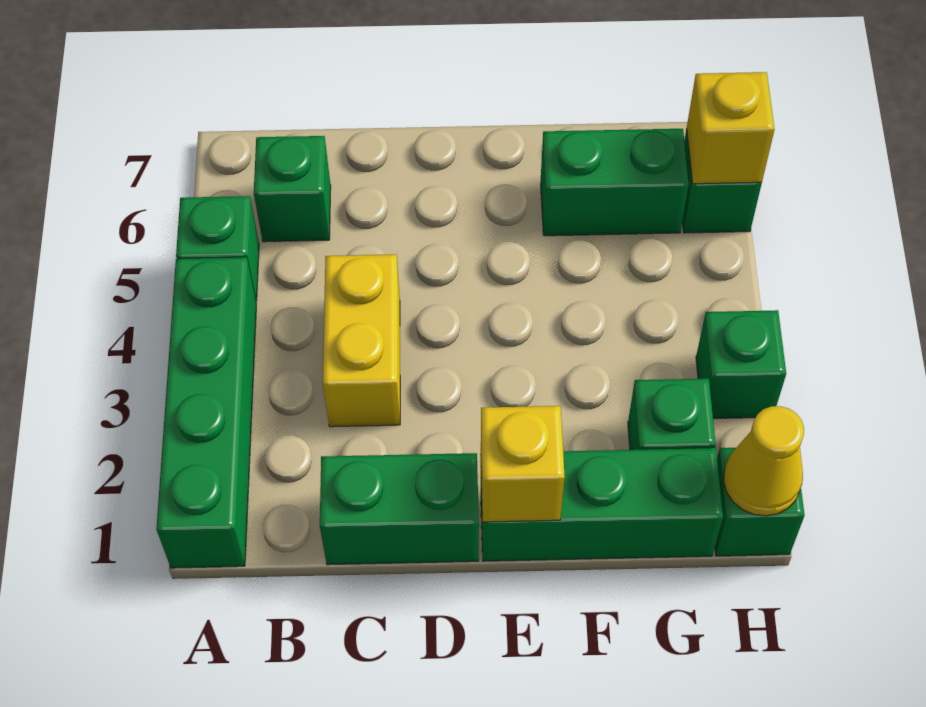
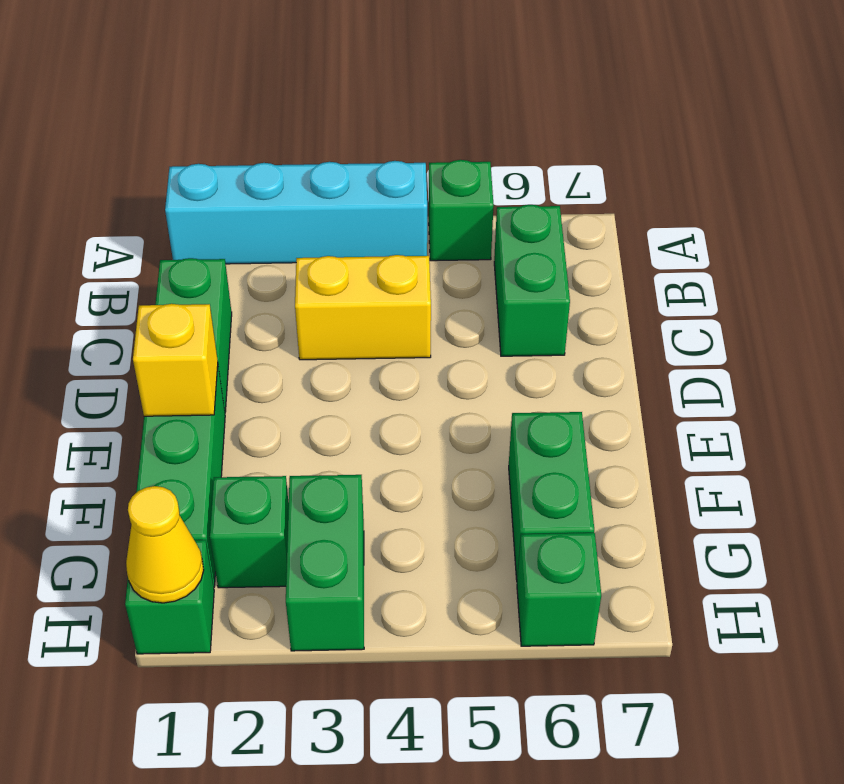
green 1x4 brick [156,258,256,568] -> cyan 1x4 brick [165,161,427,264]
green 1x1 brick [254,136,331,242] -> green 1x2 brick [494,205,570,356]
green 1x1 brick [696,310,786,418] -> green 1x2 brick [286,475,364,651]
yellow 1x1 brick [687,72,774,184] -> none

